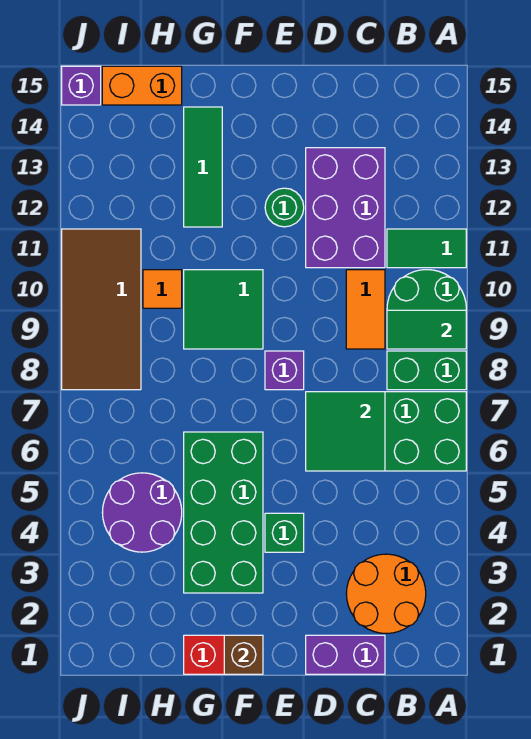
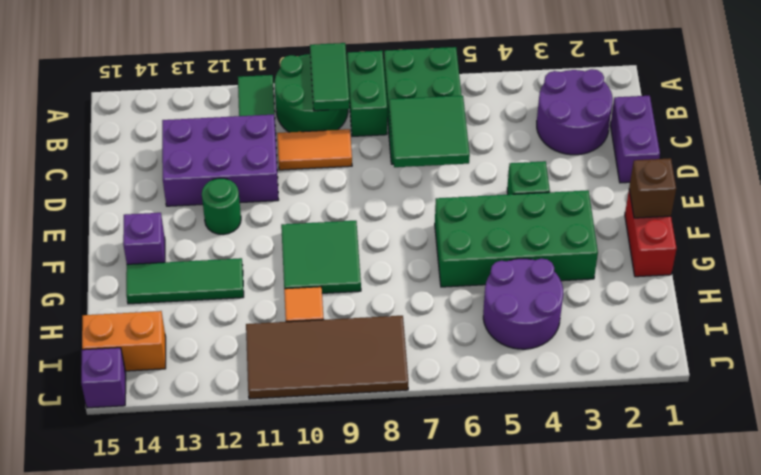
orange 2x2 round brick [346,554,426,634] -> purple 2x2 round brick [537,69,613,155]
purple 1x1 brick [265,351,304,390] -> purple 1x1 brick moved to [123,213,165,264]
orange 1x2 brick [102,66,182,105] -> orange 1x2 brick turned to [82,311,166,371]

